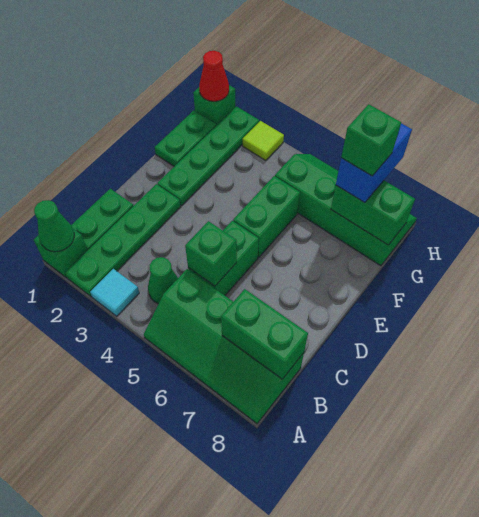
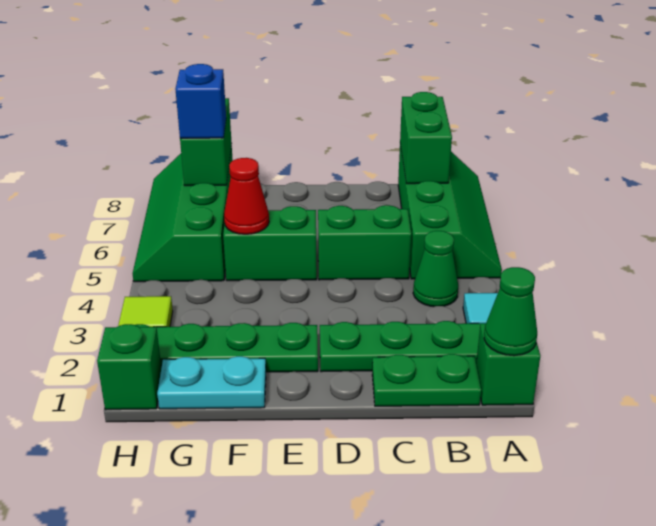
green 1x1 brick [185,221,237,286] -> none
green 1x2 plate [155,111,216,166] -> cyan 1x2 plate [157,356,266,409]
blue 1x2 brick [336,123,412,203] -> blue 1x1 brick [175,64,226,138]
green 1x1 brick [341,104,401,176] -> none
red 1x1 cone [199,51,229,101] -> red 1x1 cone moved to [224,158,269,234]

